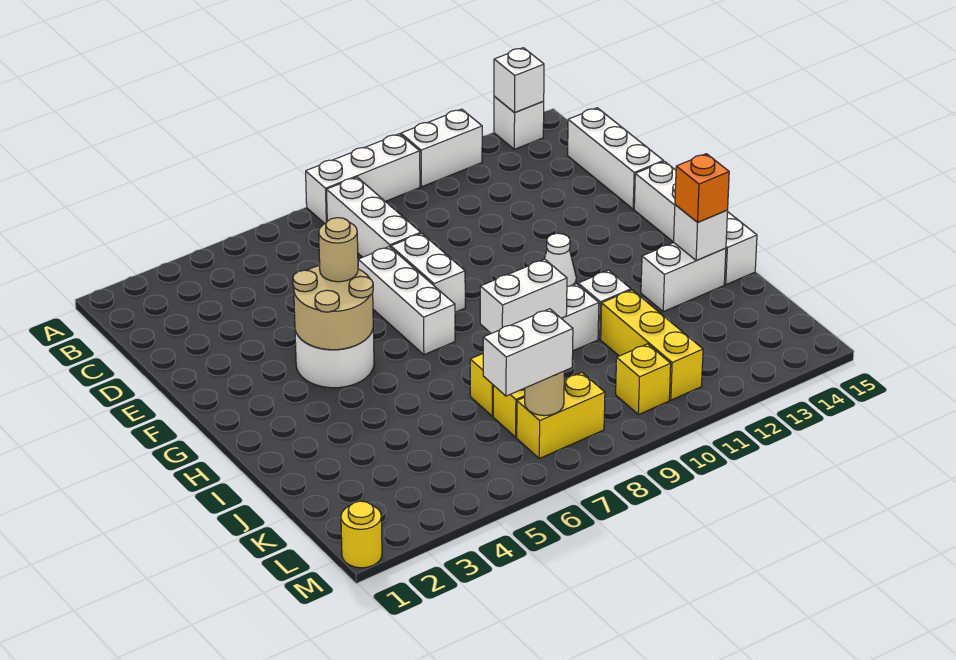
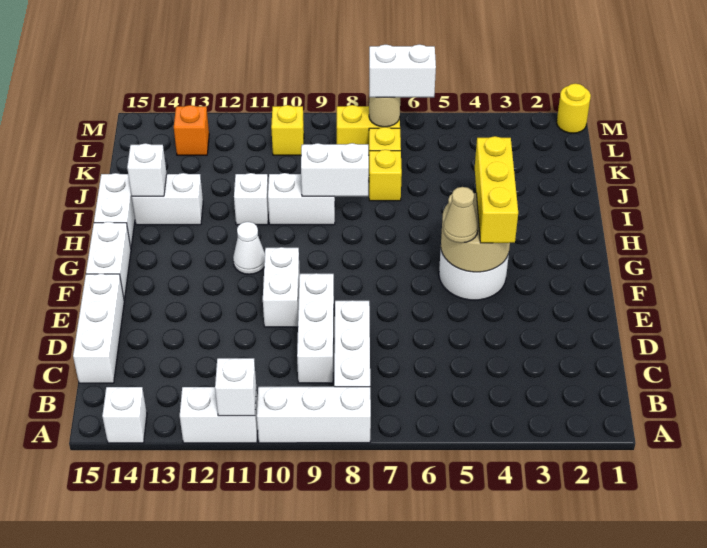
white 1x1 brick [494,48,544,113] -> white 1x1 brick moved to [215,358,256,416]
white 1x3 brick [358,247,455,355] -> white 1x3 brick moved to [297,273,334,383]
white 1x2 brick [391,233,465,312] -> white 1x2 brick moved to [263,247,300,327]
tan 1x1 round brick [319,218,358,282] -> tan 1x1 cone [443,187,478,243]
orange 1x1 brick [675,154,729,222] -> orange 1x1 brick moved to [174,105,209,155]
yellow 1x3 brick [601,290,703,400] -> yellow 1x3 brick moved to [475,136,518,243]

